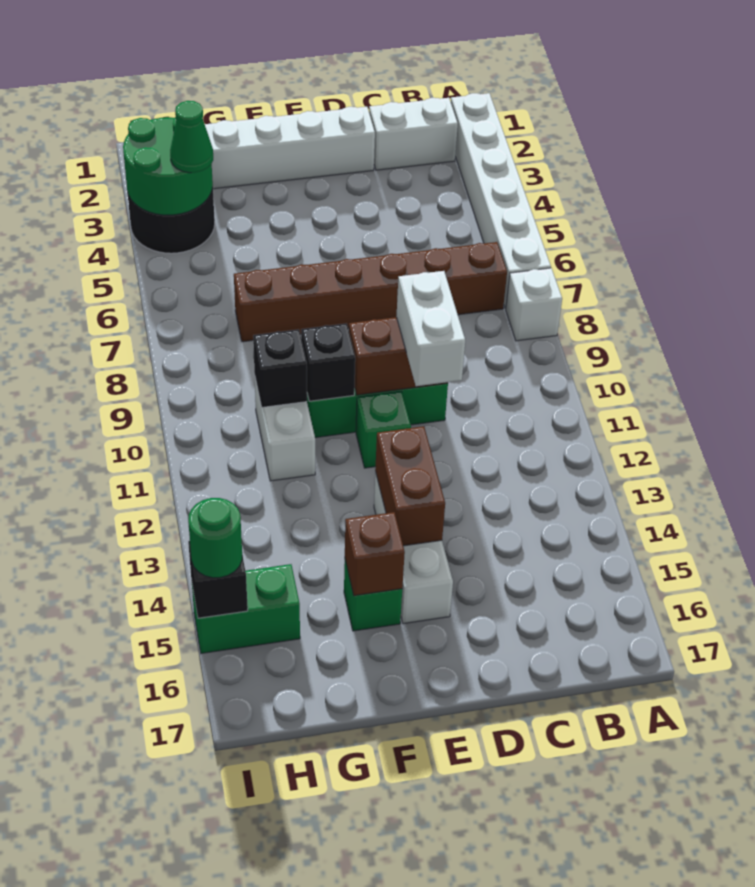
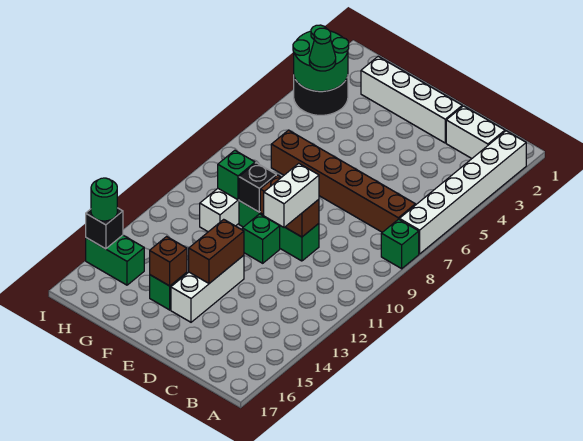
white 1x1 brick [506,268,562,341] -> green 1x1 brick [381,219,419,269]
black 1x1 brick [253,329,307,407] -> green 1x1 brick [218,150,255,200]

